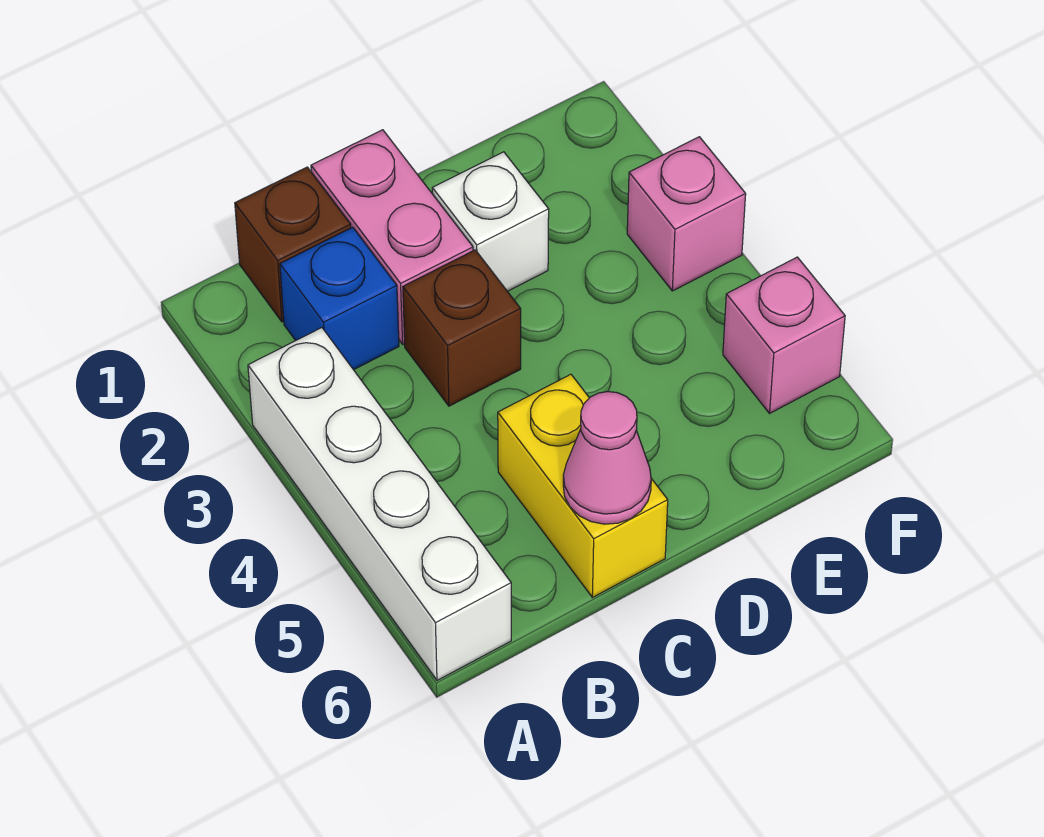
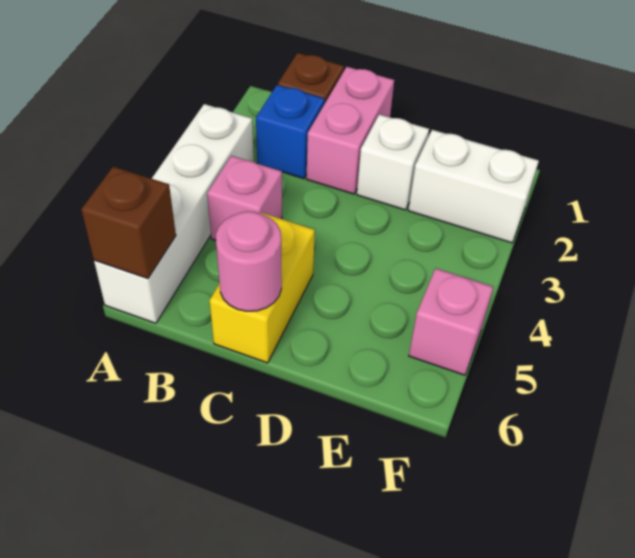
brown 1x1 brick [403,250,521,406] -> brown 1x1 brick moved to [81,167,176,279]
pink 1x1 cone [563,392,651,524] -> pink 1x1 round brick [216,211,282,311]
none -> white 1x2 brick [408,130,539,243]
pink 1x1 brick [627,137,746,291] -> pink 1x1 brick moved to [207,156,282,240]

